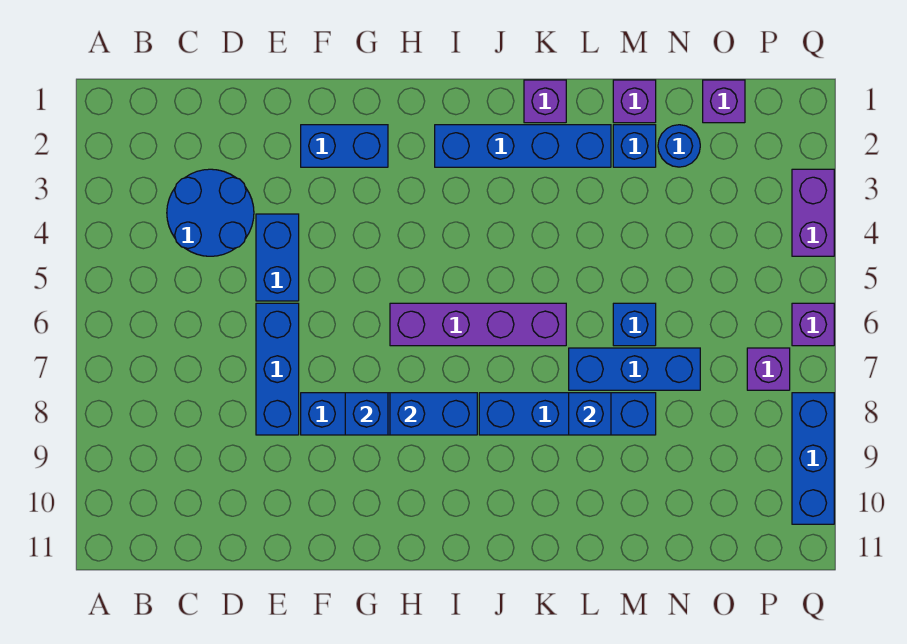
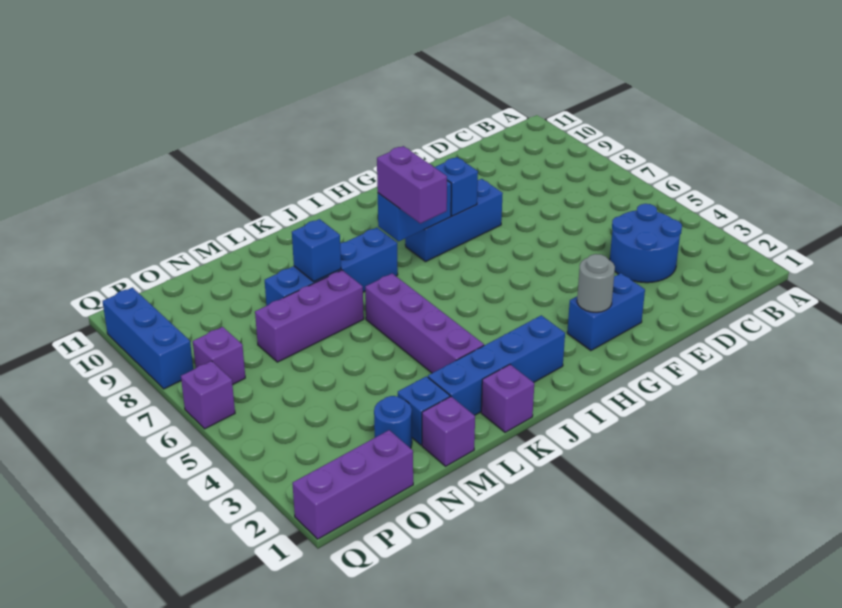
blue 1x2 brick [256,214,299,301] -> none
blue 1x3 brick [256,303,299,435] -> none
none -> grey 1x1 round brick [577,254,615,312]
purple 1x4 brick [390,303,566,346] -> purple 1x4 brick turned to [365,274,484,373]
blue 1x3 brick [569,348,700,390] -> purple 1x3 brick [255,270,364,362]
blue 1x1 brick [613,303,656,346] -> none
purple 1x1 brick [703,80,745,123] -> purple 1x3 brick [292,430,413,539]
purple 1x2 brick [792,169,834,256] -> purple 1x2 brick moved to [377,146,447,223]

